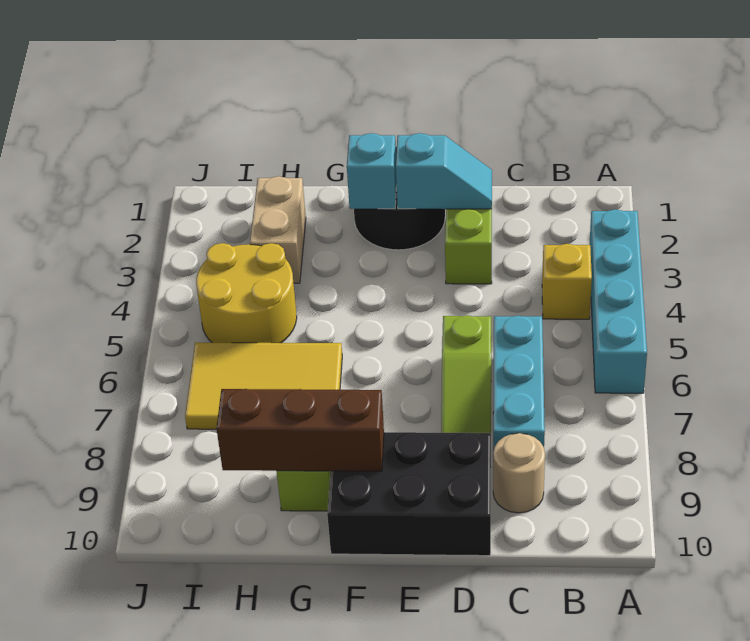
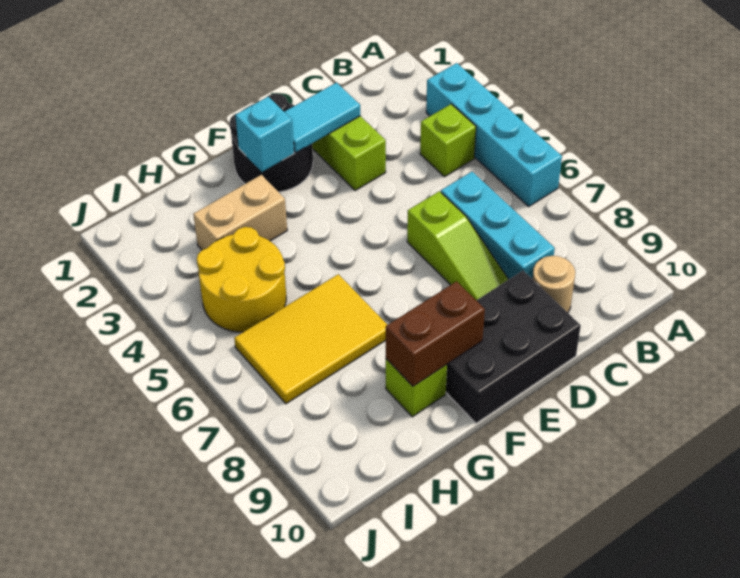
yellow 1x1 brick [542,244,592,319] -> lime 1x1 brick [420,104,476,177]
cyan 1x2 slope [396,133,492,209] -> cyan 1x2 tile [285,83,360,152]
brown 1x3 brick [216,389,384,471] -> brown 1x2 brick [386,281,485,386]
tan 1x2 brick [250,176,306,283] -> tan 1x2 brick turned to [193,175,287,250]

